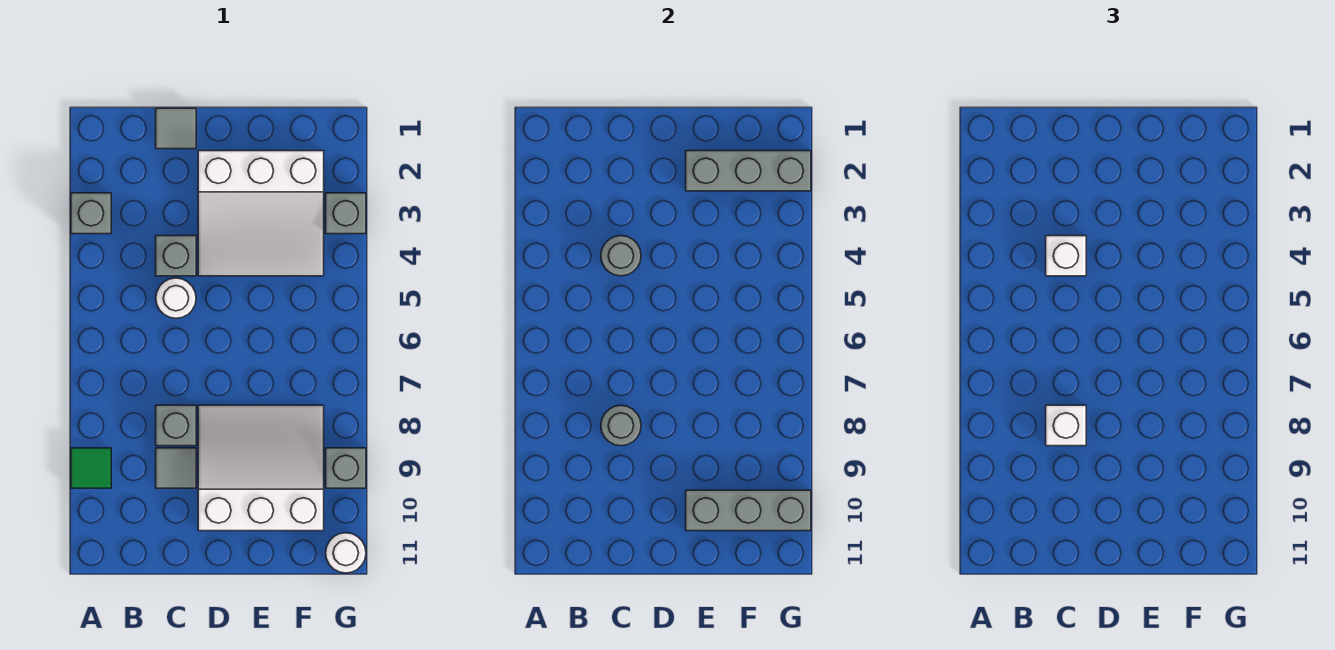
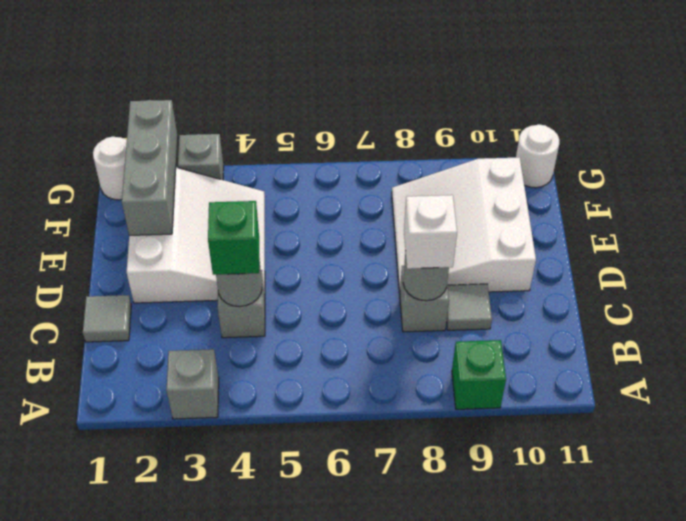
green 1x1 tile [71,448,111,488] -> green 1x1 brick [452,340,506,409]
white 1x1 brick [1046,236,1086,276] -> green 1x1 brick [208,201,259,275]
white 1x1 round brick [156,278,196,318] -> white 1x1 round brick moved to [93,137,127,200]
grey 1x3 brick [686,490,811,531] -> none
grey 1x1 brick [326,448,366,488] -> none

